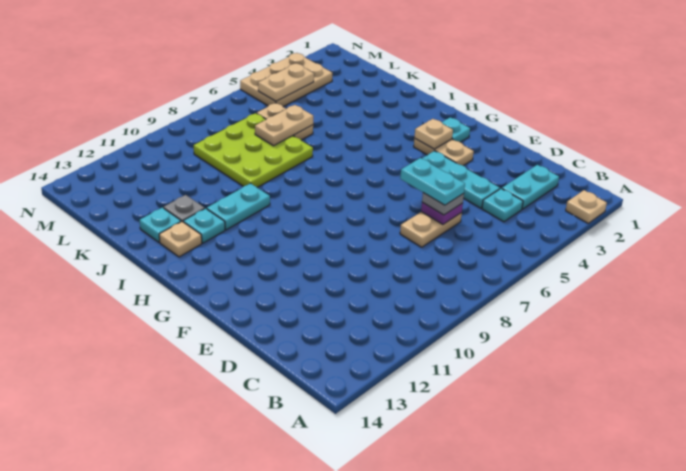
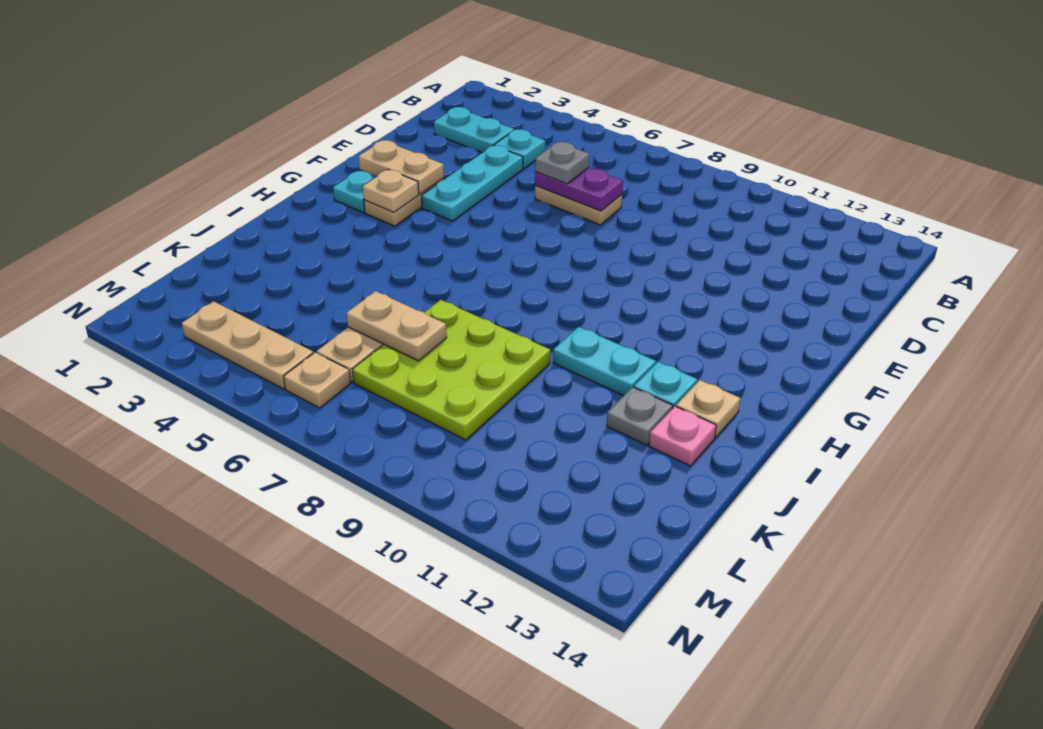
tan 1x1 plate [566,190,607,223] -> tan 1x1 plate moved to [284,353,350,408]
purple 1x1 plate [421,202,463,224] -> purple 1x2 plate [535,167,623,211]
cyan 1x2 plate [400,158,465,205] -> none
cyan 1x1 plate [140,208,181,242] -> pink 1x1 plate [649,406,716,466]
tan 2x3 plate [240,53,332,107] -> tan 1x3 plate [182,301,313,389]
tan 1x2 plate [258,64,314,101] -> tan 1x2 plate moved to [359,140,444,194]

